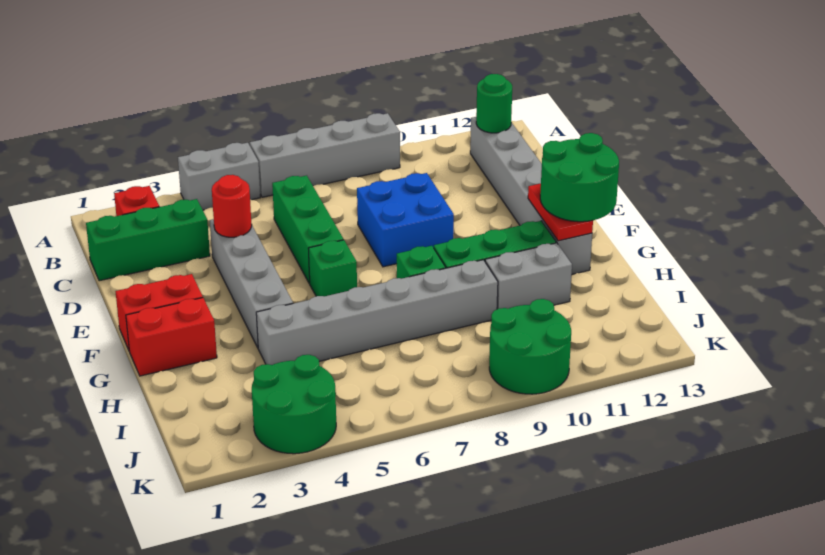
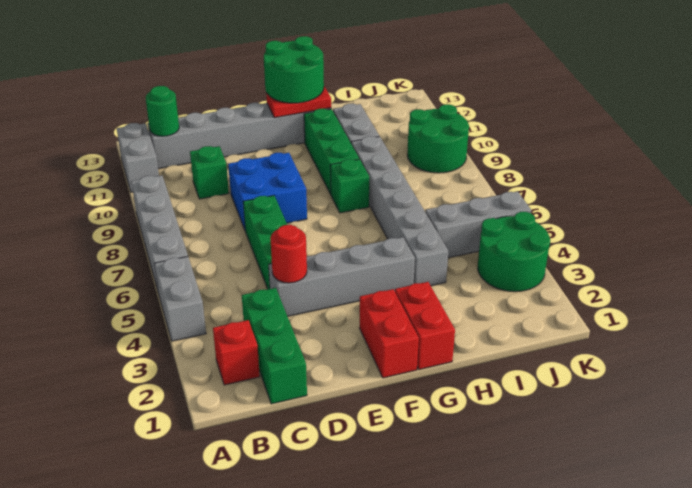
none -> grey 1x2 brick [117,123,159,192]
green 1x3 brick [272,175,344,283] -> green 1x3 brick turned to [243,195,287,289]
green 1x1 brick [308,240,357,296] -> green 1x1 brick moved to [190,146,229,199]
none -> grey 1x3 brick [425,191,531,258]

